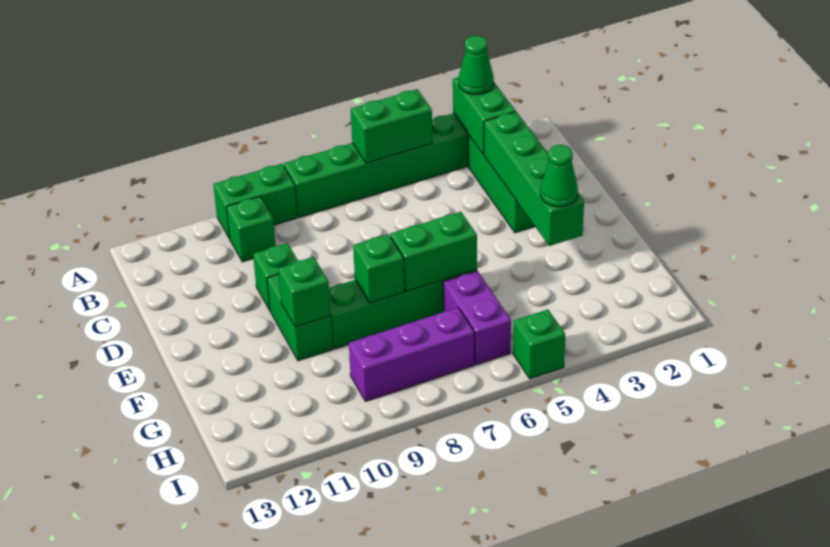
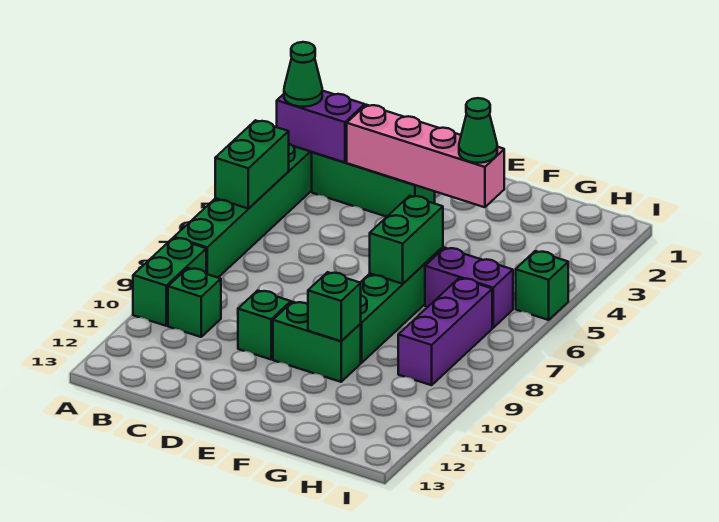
green 1x2 brick [453,77,516,154] -> purple 1x2 brick [277,91,365,162]
green 1x4 brick [484,112,584,246] -> pink 1x4 brick [347,105,504,207]
green 1x1 brick [353,234,405,303] -> none

